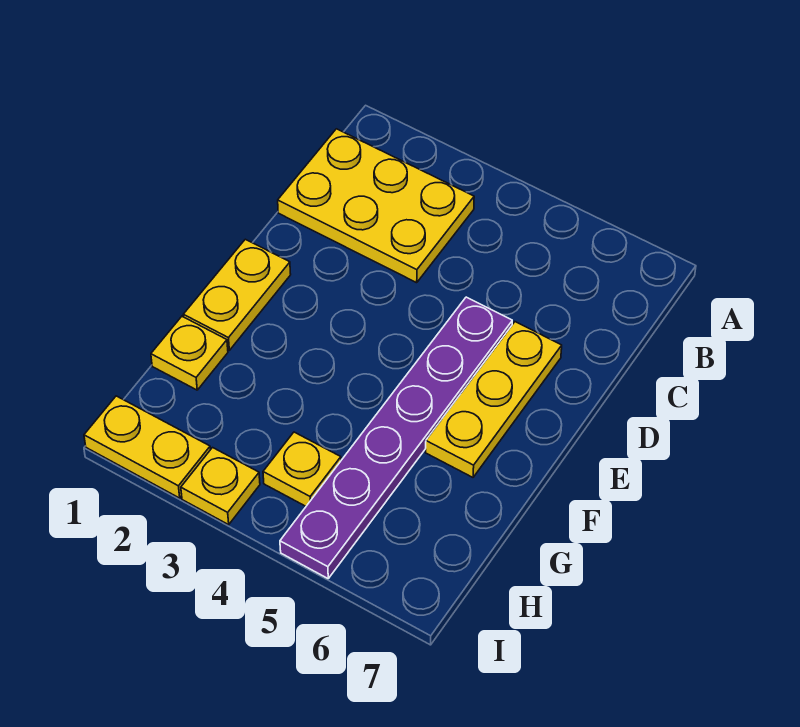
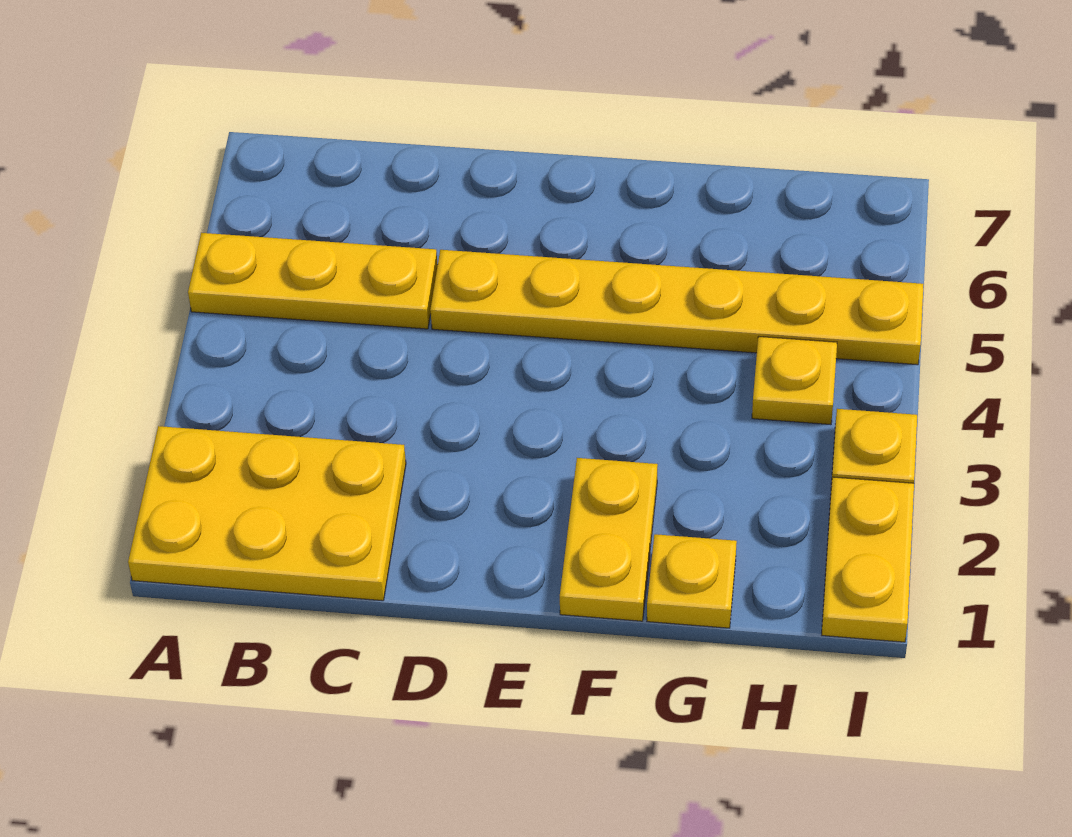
yellow 2x3 plate [278,129,474,283] -> yellow 2x3 plate turned to [128,426,406,601]
purple 1x6 plate [280,297,512,578] -> yellow 1x6 plate [430,250,924,365]
yellow 1x3 plate [426,322,562,477] -> yellow 1x3 plate moved to [188,233,438,329]
yellow 1x2 plate [183,239,291,350] -> yellow 1x2 plate turned to [560,458,658,621]

